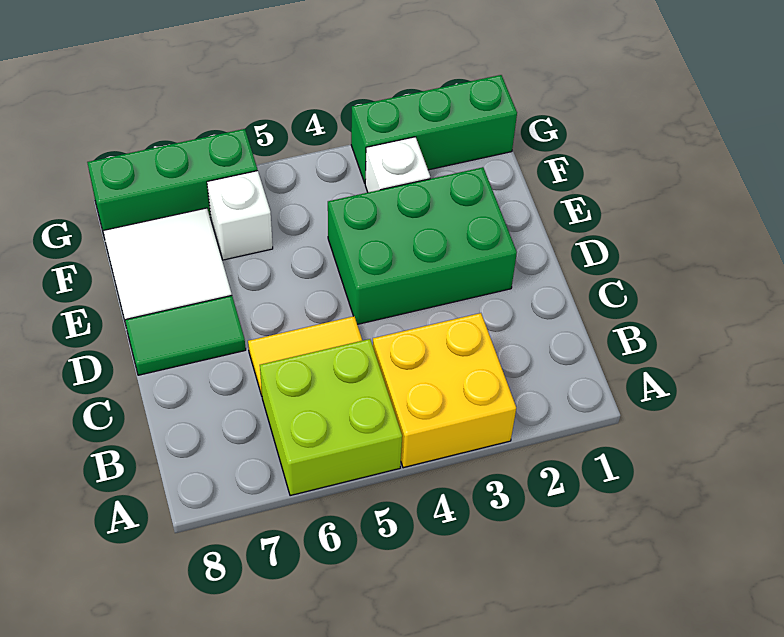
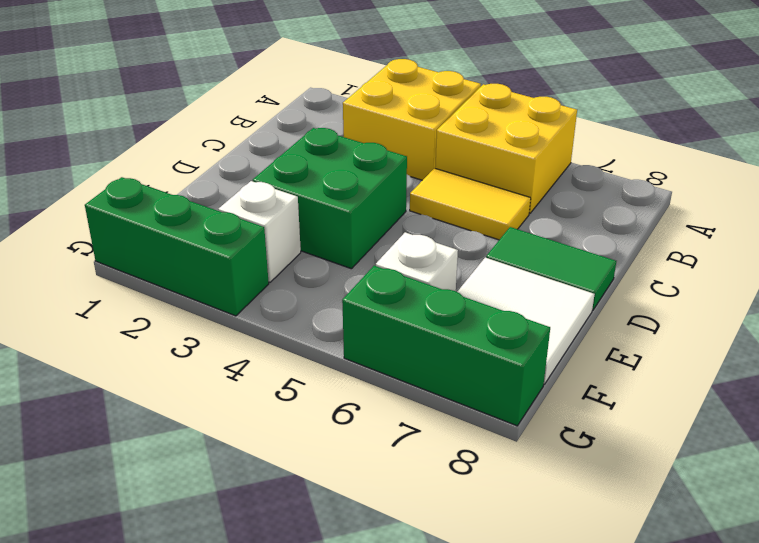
lime 2x2 brick [260,339,402,496] -> yellow 2x2 brick [435,84,577,214]
green 2x3 brick [328,167,517,324] -> green 2x2 brick [253,128,407,269]

